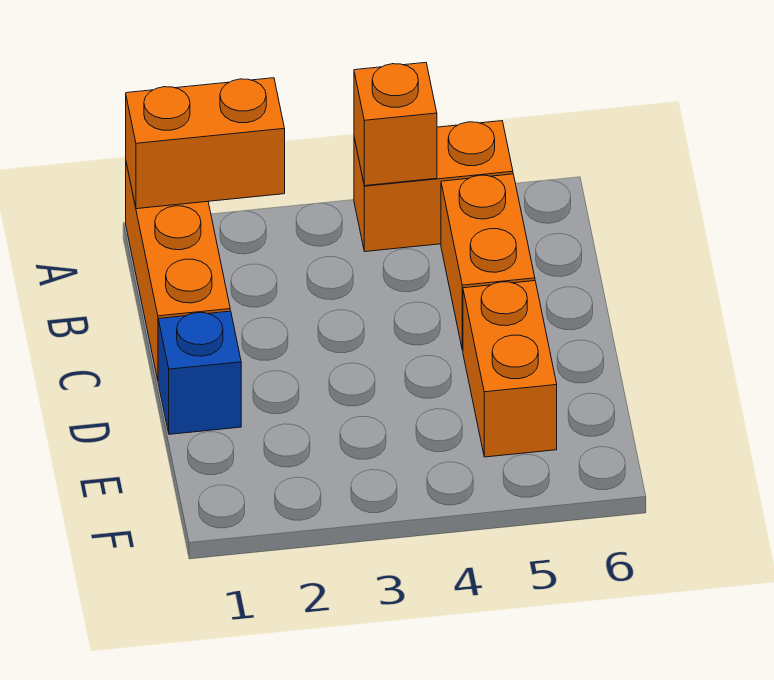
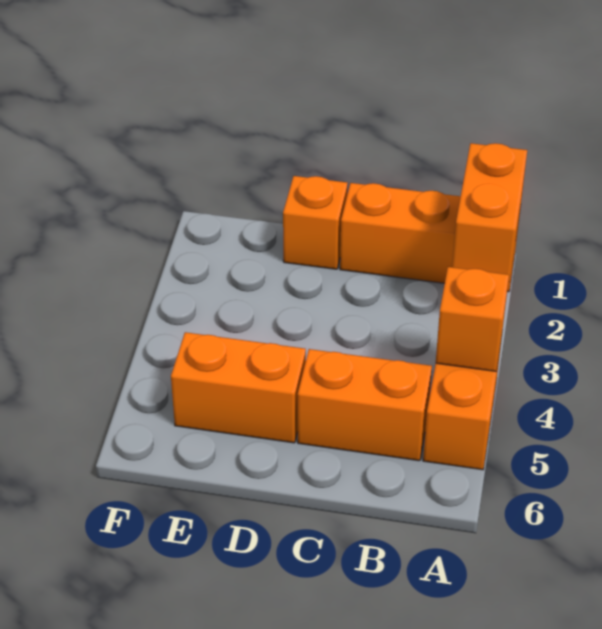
blue 1x1 brick [158,311,241,434] -> orange 1x1 brick [283,176,348,269]

